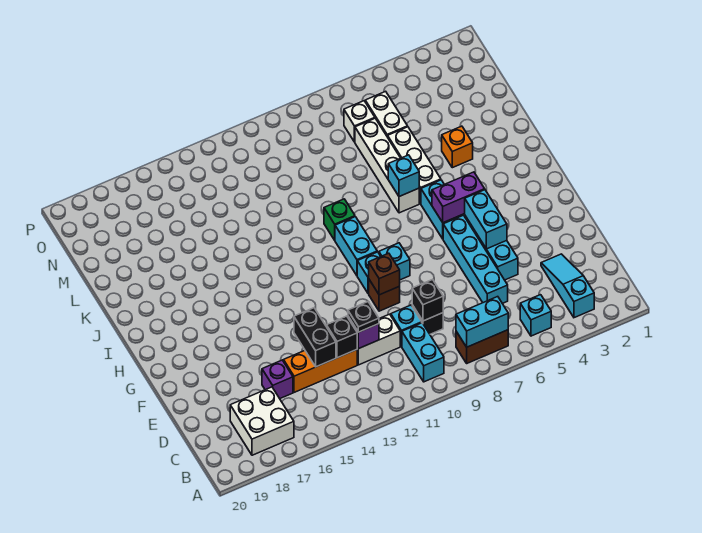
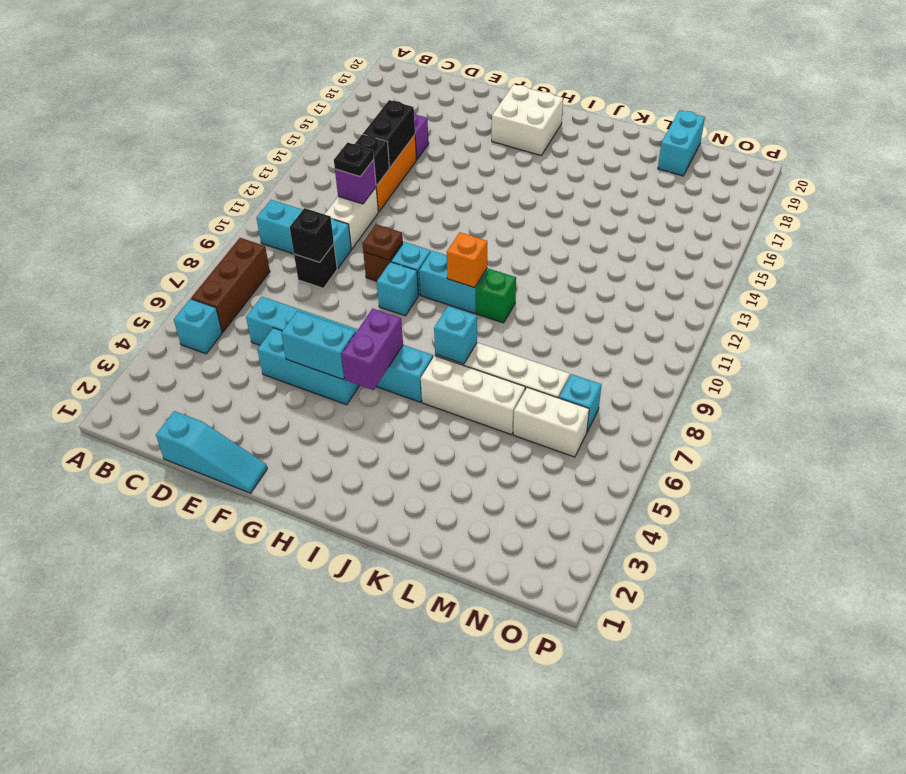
cyan 1x3 slope [541,254,594,318] -> cyan 1x3 slope moved to [156,411,267,493]
brown 1x2 brick [456,330,508,363] -> brown 1x3 brick [191,238,270,332]
cyan 1x2 brick [456,297,508,347] -> cyan 1x2 brick moved to [658,110,705,176]
white 2x2 brick [230,387,294,455] -> white 2x2 brick moved to [492,84,563,155]
black 1x2 brick [294,308,336,367] -> black 1x2 brick turned to [363,100,415,168]
brown 1x1 brick [369,253,400,295] -> brown 1x1 plate [362,224,403,260]
orange 1x1 brick [442,126,473,168] -> orange 1x1 brick moved to [447,232,487,288]
white 1x1 brick [344,101,375,142] -> cyan 1x1 brick [559,374,601,431]

